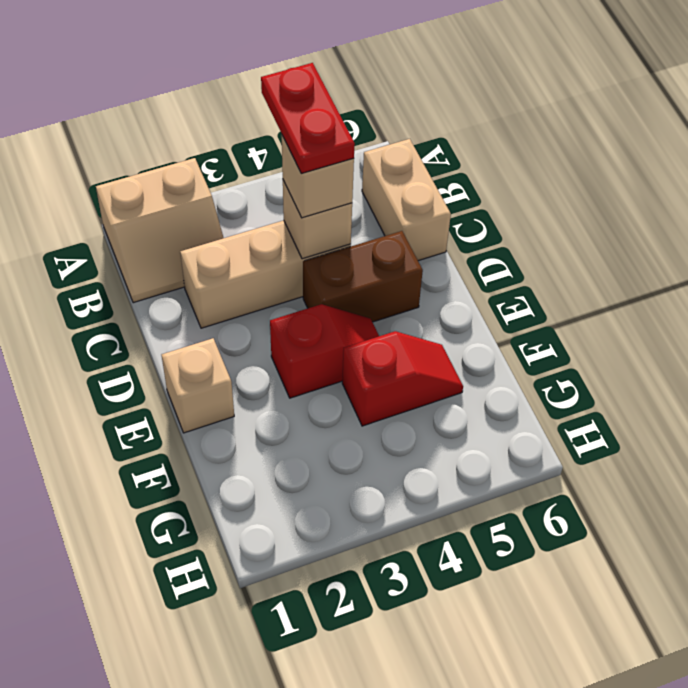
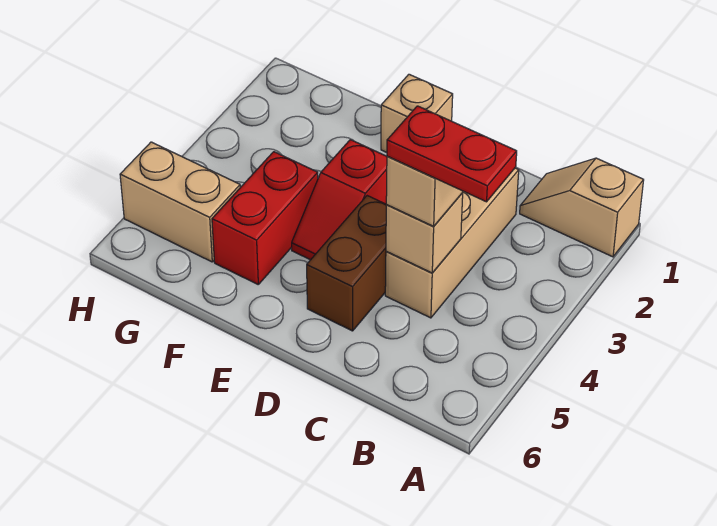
tan 2x2 slope [96,158,223,303] -> tan 1x2 slope [520,158,644,257]
tan 1x2 brick [362,139,451,261] -> tan 1x2 brick moved to [120,142,240,262]
red 1x2 slope [342,331,463,426] -> red 1x2 brick [212,152,318,284]

